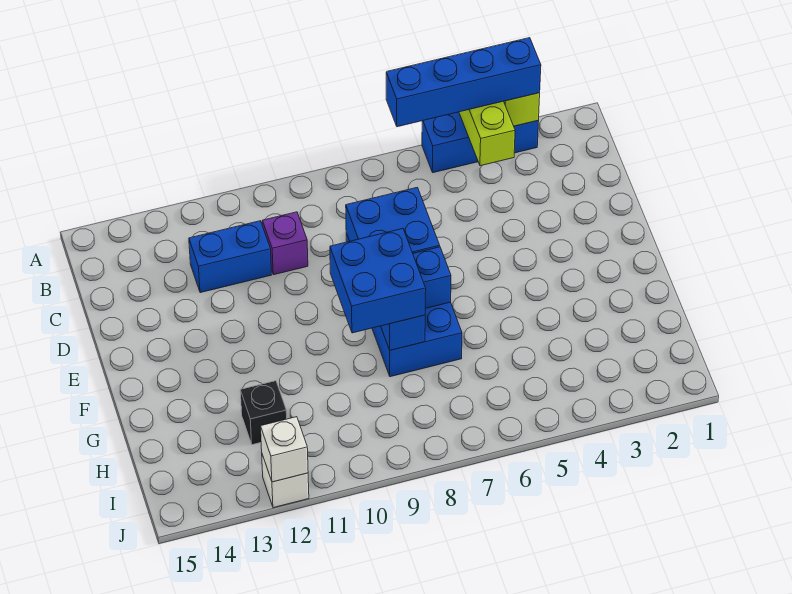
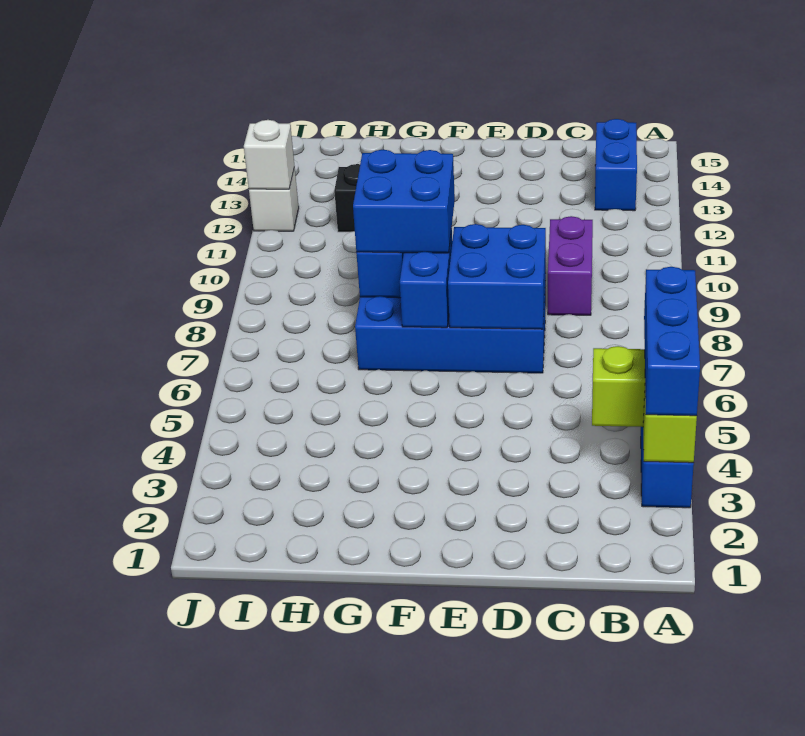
blue 1x4 brick [386,38,541,127] -> blue 1x3 brick [644,267,700,416]
purple 1x1 brick [262,212,308,275] -> purple 1x2 brick [548,216,593,315]
blue 1x2 brick [189,221,271,293] -> blue 1x2 brick moved to [595,119,637,211]

